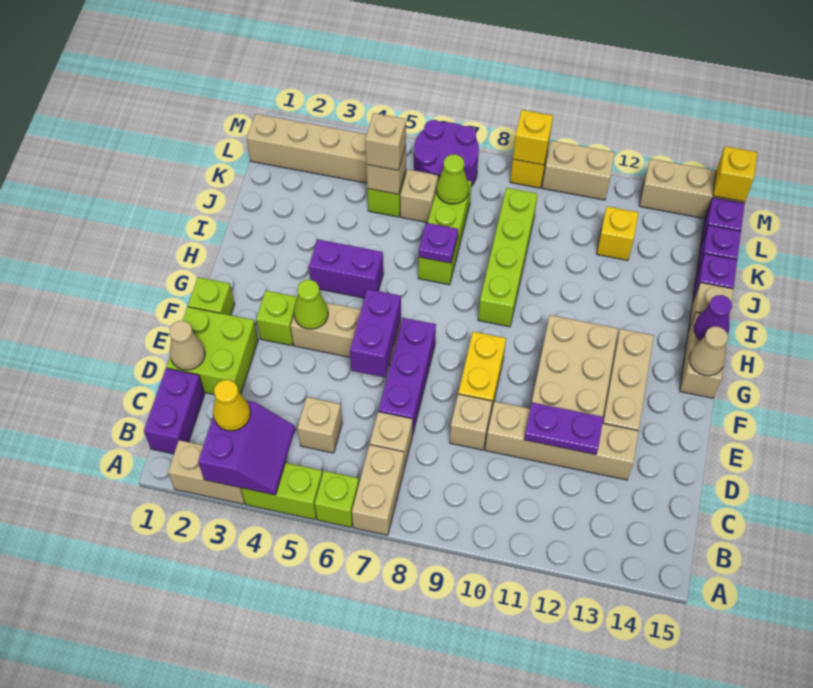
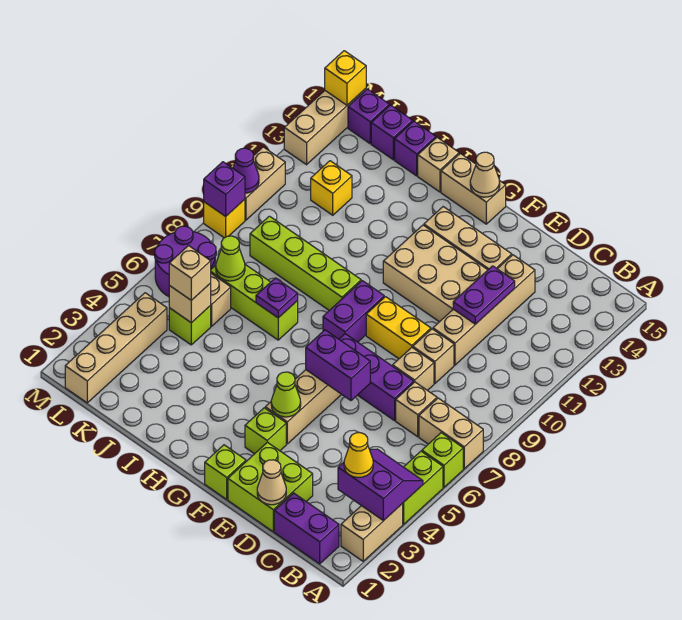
tan 1x1 brick [297,397,342,453] -> tan 1x1 brick moved to [393,348,434,391]
purple 1x2 brick [309,239,383,298] -> purple 1x2 brick moved to [323,281,384,342]
purple 1x1 cone [694,295,732,340] -> purple 1x1 cone moved to [233,148,259,193]
yellow 1x1 brick [513,110,553,165] -> purple 1x1 brick [204,162,245,216]

